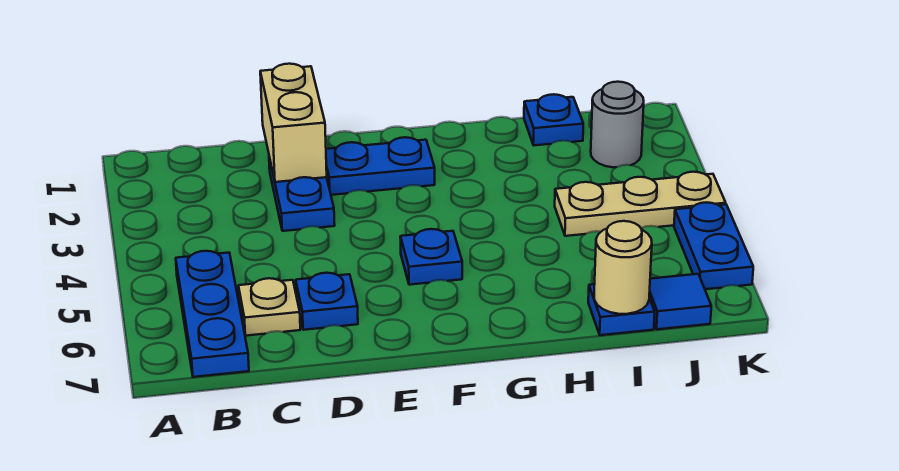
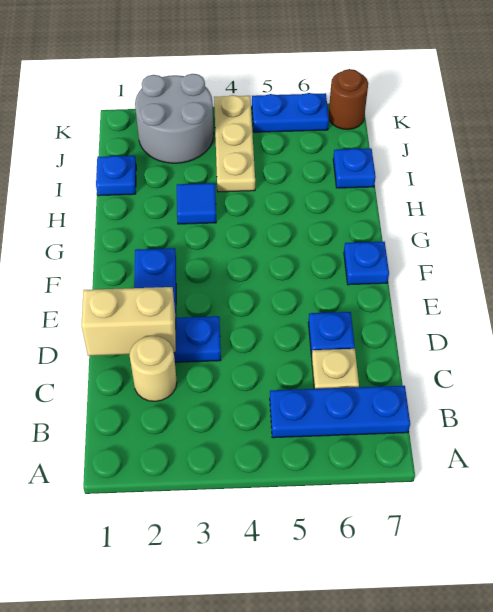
blue 1x1 plate [400,229,462,285] -> blue 1x1 plate moved to [344,242,389,285]
tan 1x1 round brick [594,221,652,314] -> tan 1x1 round brick moved to [130,336,177,401]
grey 1x1 round brick [591,82,644,167] -> grey 2x2 round brick [135,74,214,163]
blue 1x1 tile [649,274,711,329] -> blue 1x1 tile moved to [177,183,216,224]
none -> brown 1x1 round brick [329,69,368,129]

